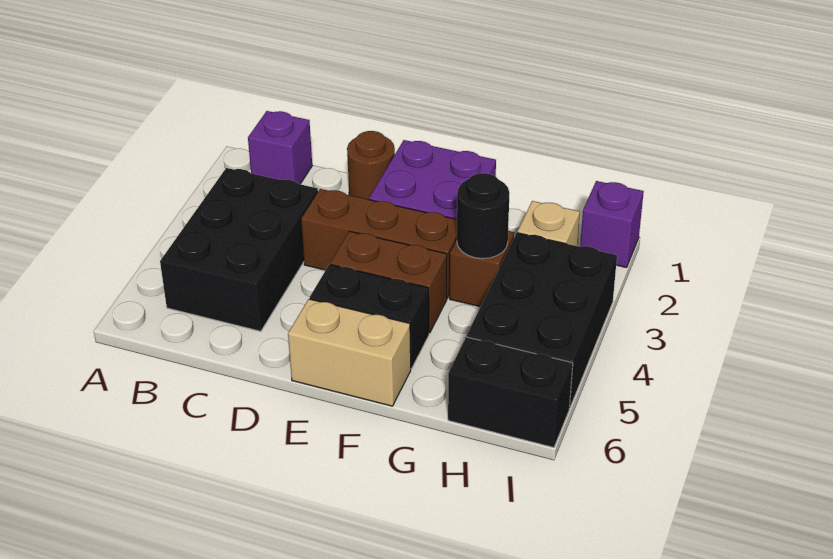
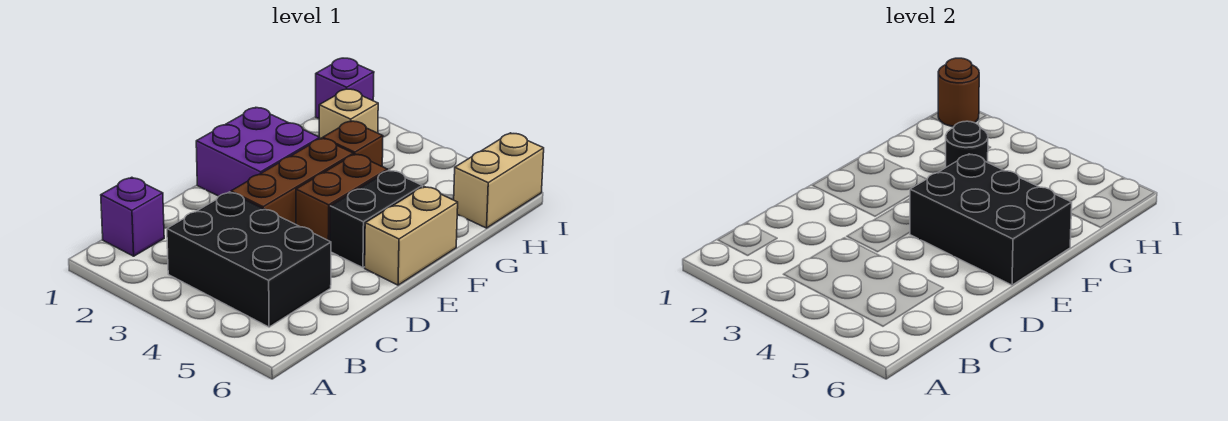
brown 1x1 round brick [347,131,395,200] -> brown 1x1 round brick moved to [938,58,979,126]
black 2x3 brick [467,233,617,408] -> black 2x3 brick moved to [910,154,1072,285]
black 1x2 brick [448,337,573,447] -> tan 1x2 brick [454,133,544,228]

